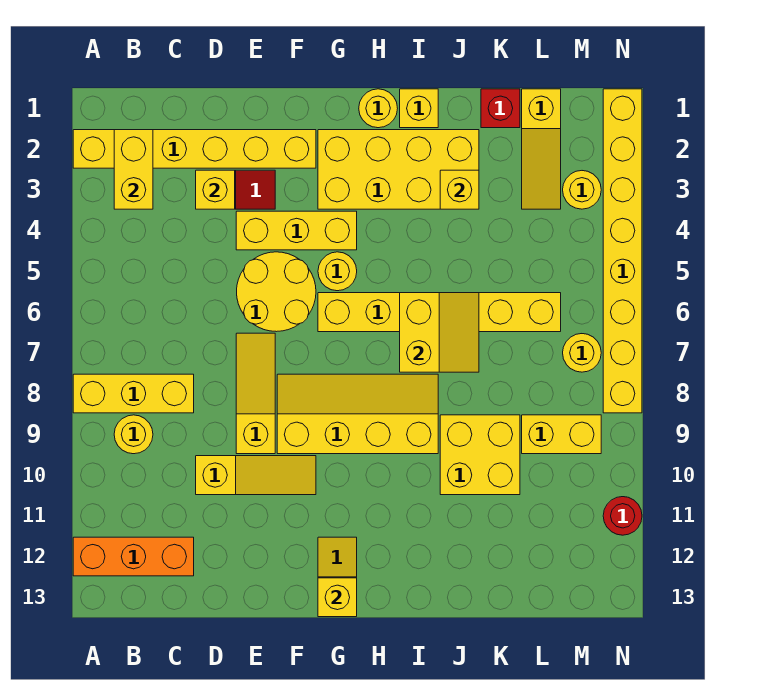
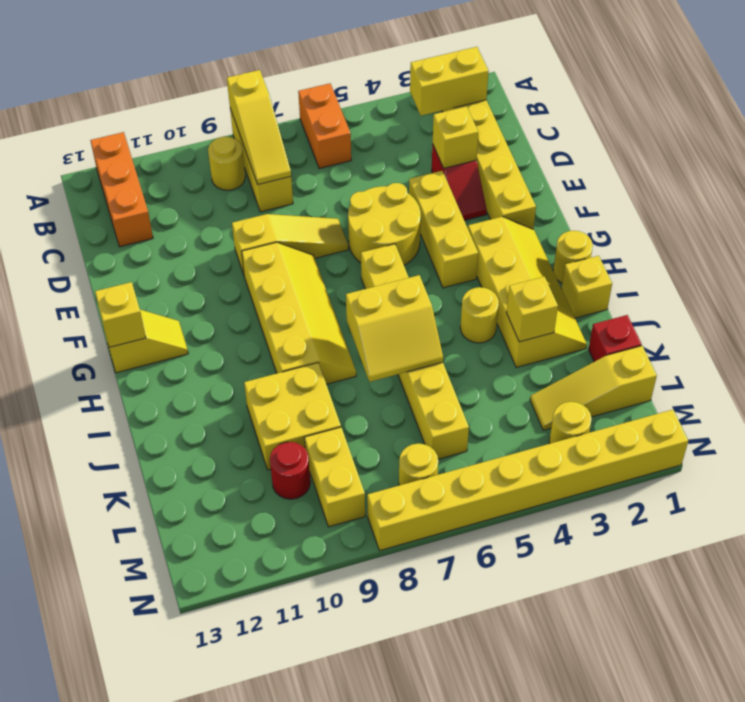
none -> orange 1x2 brick [298,83,351,169]
yellow 1x3 slope [196,456,316,495] -> yellow 1x3 slope moved to [227,70,291,184]
yellow 2x4 brick [318,130,479,209] -> yellow 2x4 slope [468,217,587,368]
yellow 1x1 round brick [318,252,357,291] -> yellow 1x1 round brick moved to [460,287,499,343]
red 1x1 round brick [603,497,642,535] -> red 1x1 round brick moved to [270,442,310,499]

